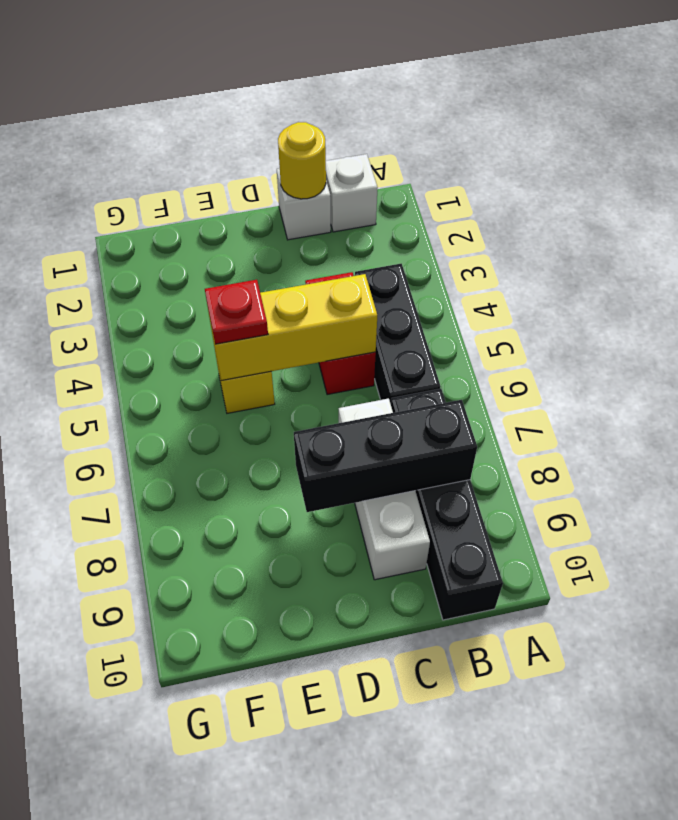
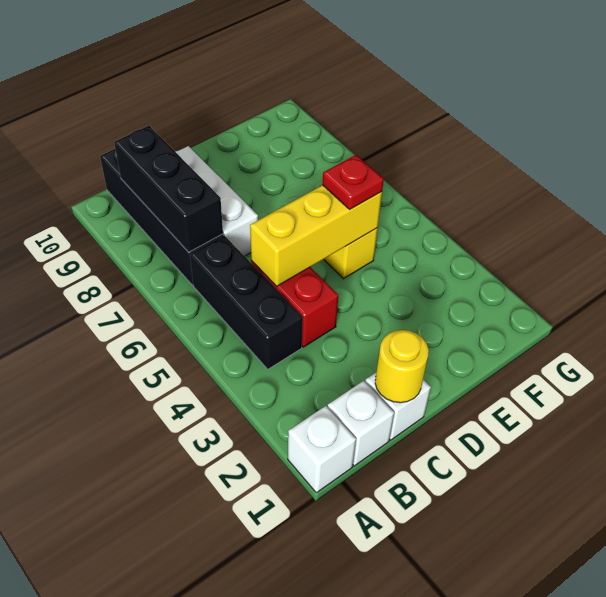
none -> white 1x1 brick [288,406,356,493]
black 1x3 brick [294,400,477,512] -> black 1x3 brick turned to [114,126,223,252]

